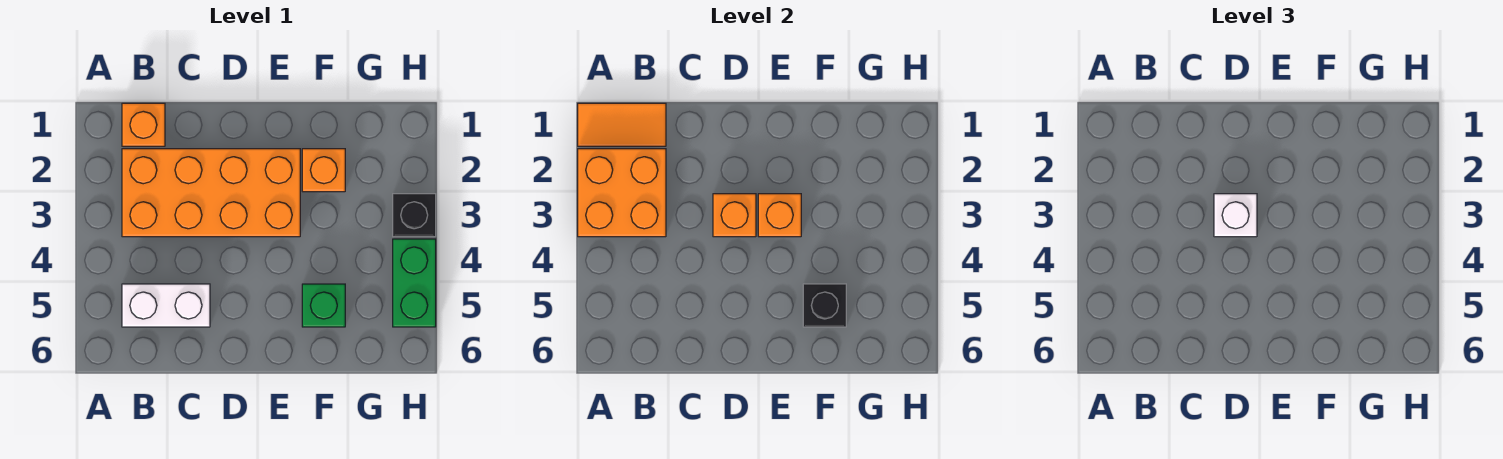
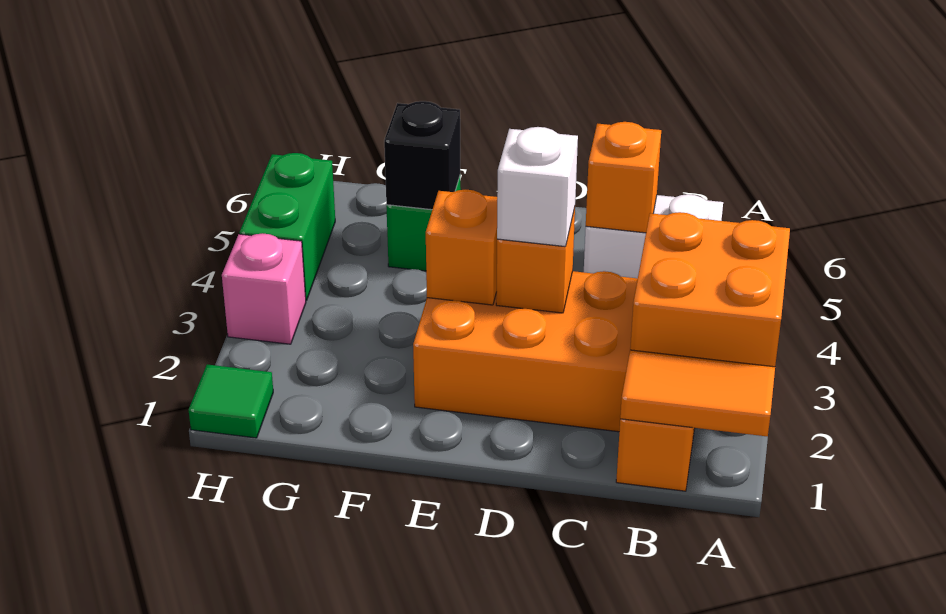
orange 1x1 brick [302,149,345,192] -> orange 1x1 brick moved to [586,122,661,233]
none -> green 1x1 tile [189,364,273,438]
black 1x1 brick [393,194,436,237] -> pink 1x1 brick [222,233,306,344]

